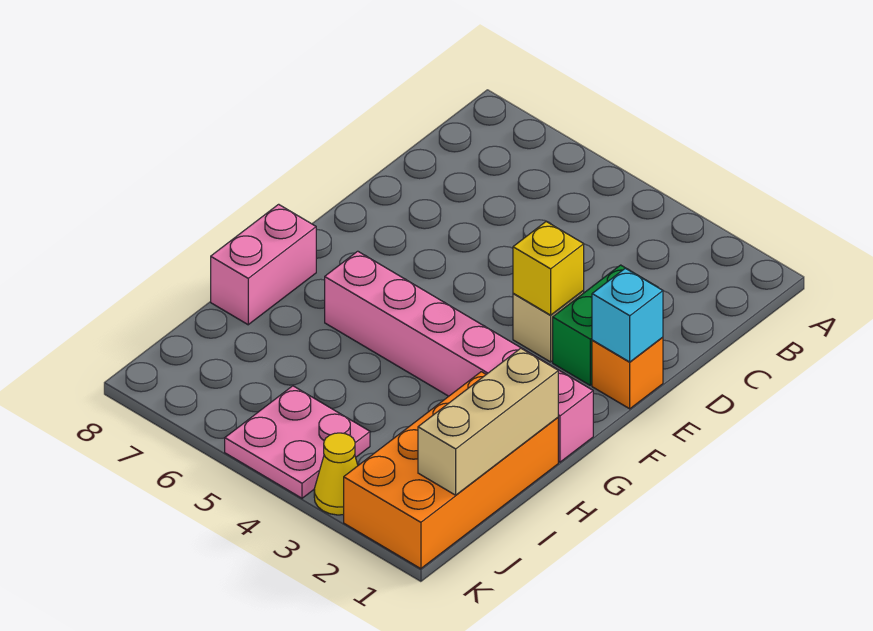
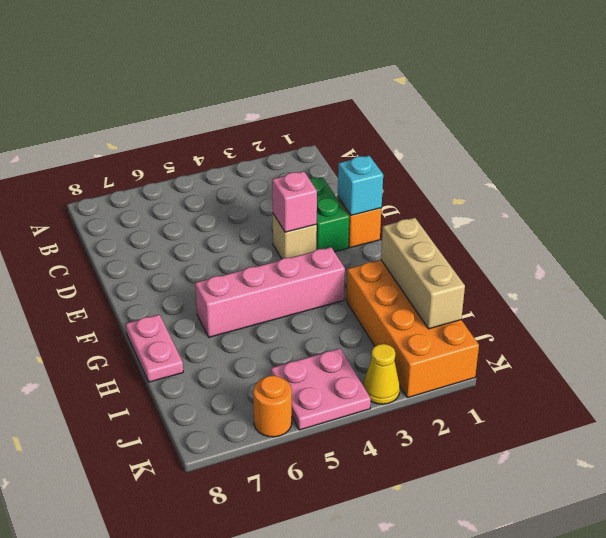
yellow 1x1 brick [513,221,584,315] -> pink 1x1 brick [272,171,317,232]
pink 1x6 brick [325,251,593,462] -> pink 1x4 brick [195,247,345,337]
pink 1x2 brick [211,204,316,325] -> pink 1x2 plate [126,315,183,382]
none -> orange 1x1 round brick [253,375,292,437]

